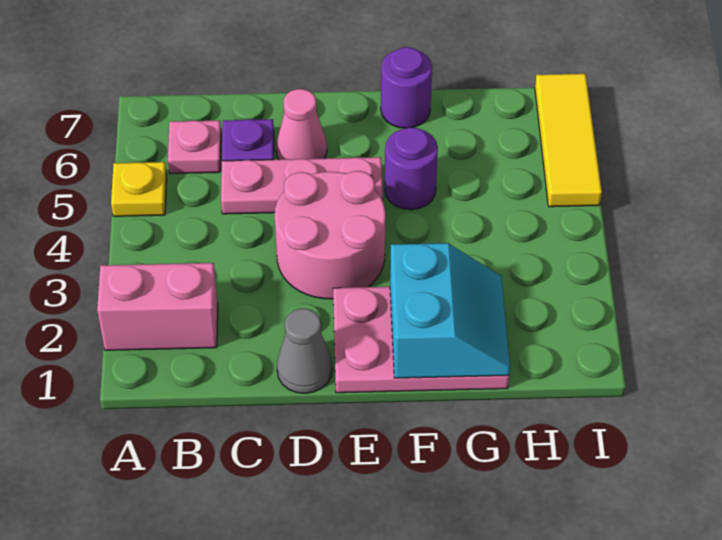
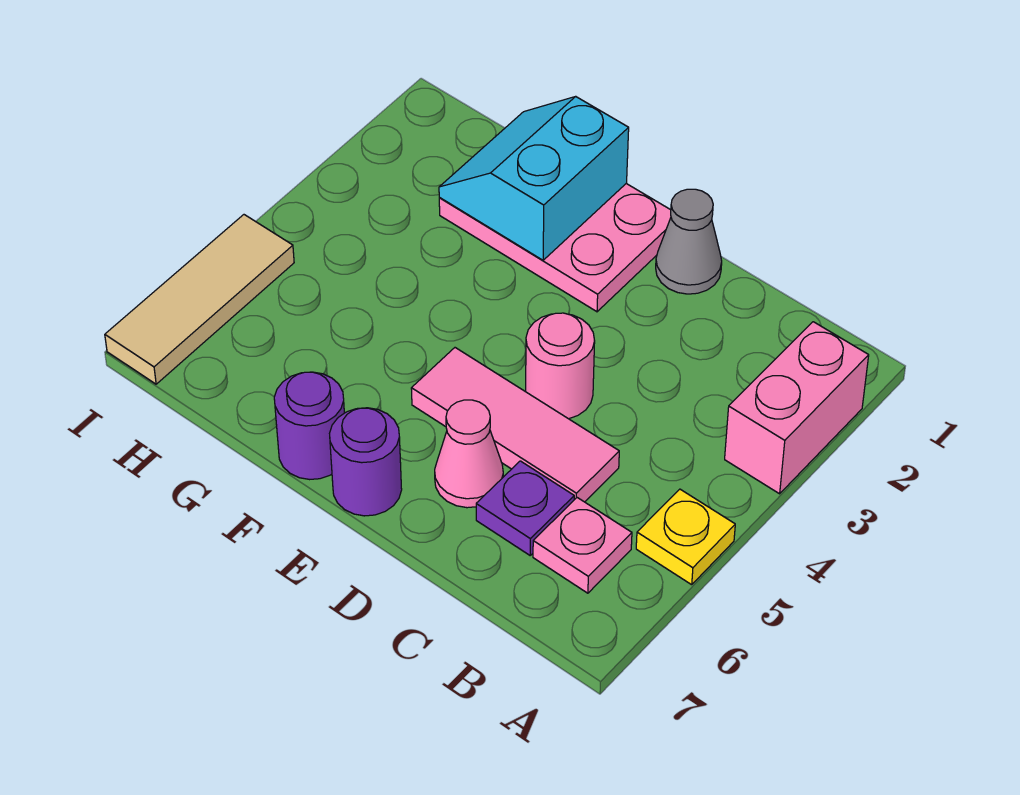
pink 1x2 brick [97,263,218,350] -> pink 1x2 brick turned to [725,322,869,494]
pink 1x3 plate [221,157,383,214] -> pink 1x3 tile [411,348,619,502]
pink 2x2 round brick [275,171,386,299] -> pink 1x1 round brick [526,313,595,419]
purple 1x1 round brick [385,128,438,210] -> purple 1x1 round brick moved to [330,408,402,516]
yellow 1x3 tile [535,74,602,207] -> tan 1x3 tile [105,215,294,384]

